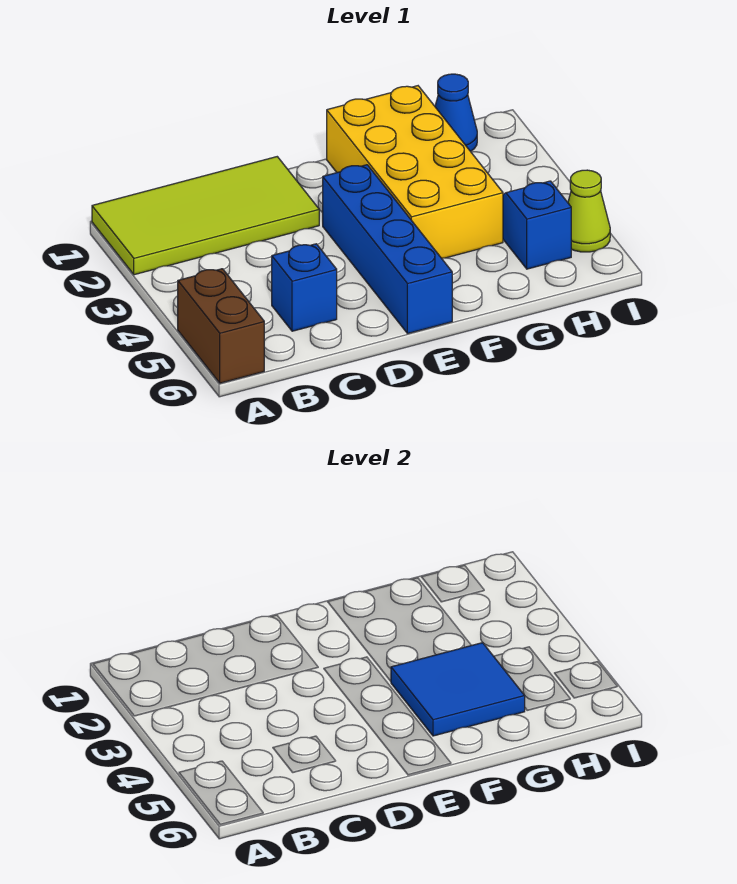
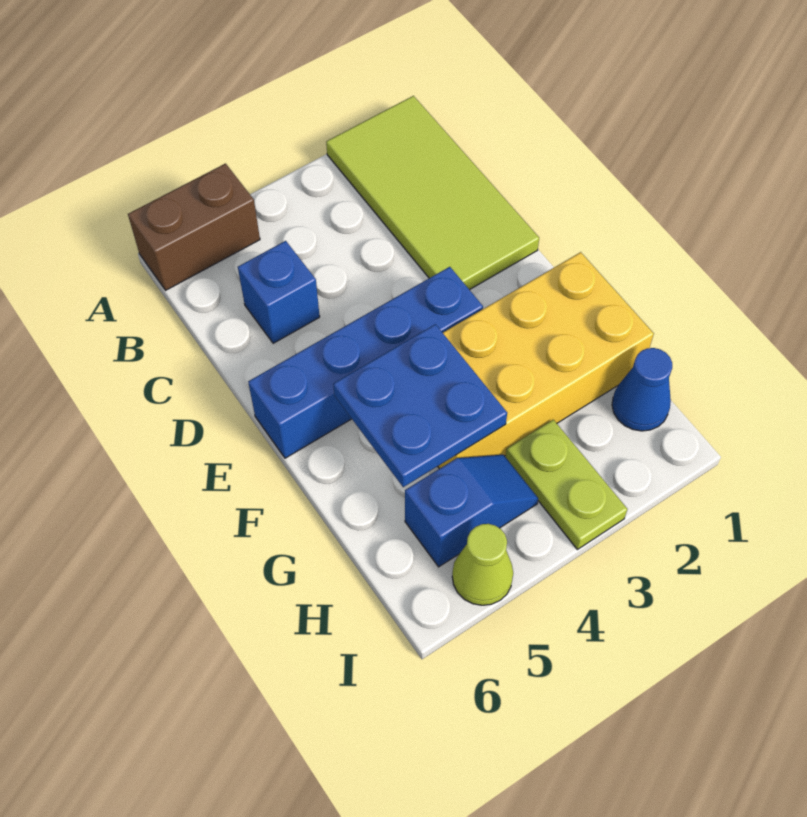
blue 2x2 tile [391,643,525,736] -> blue 2x2 plate [333,324,507,487]
none -> lime 1x2 plate [505,420,627,549]

